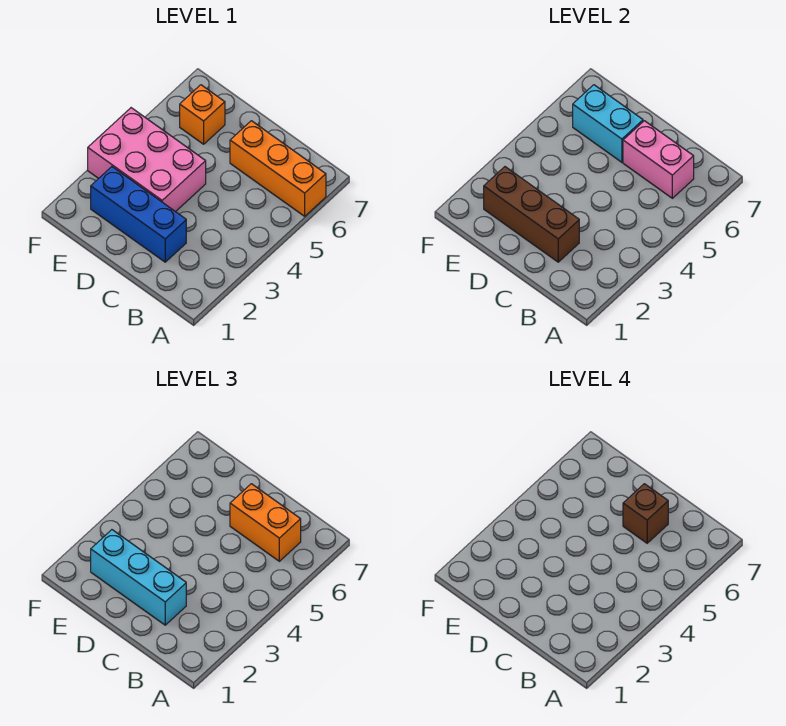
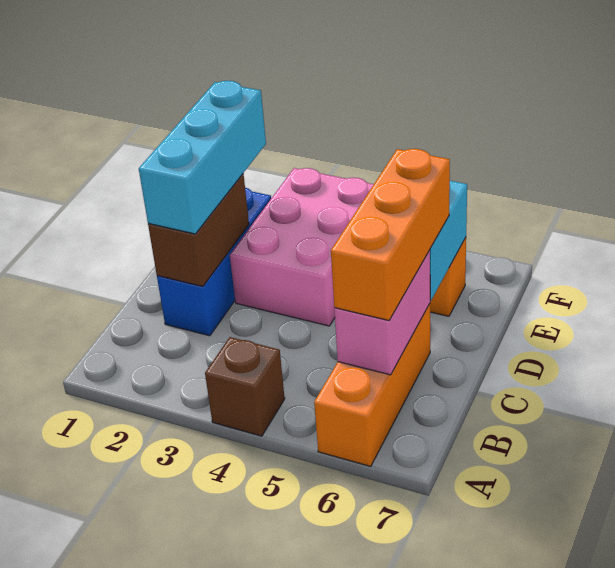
orange 1x2 brick [230,484,301,561] -> orange 1x3 brick [331,149,450,320]
brown 1x3 brick [484,167,579,262] -> brown 1x2 brick [148,174,249,286]
brown 1x1 brick [623,484,668,543] -> brown 1x1 brick moved to [205,337,285,436]

